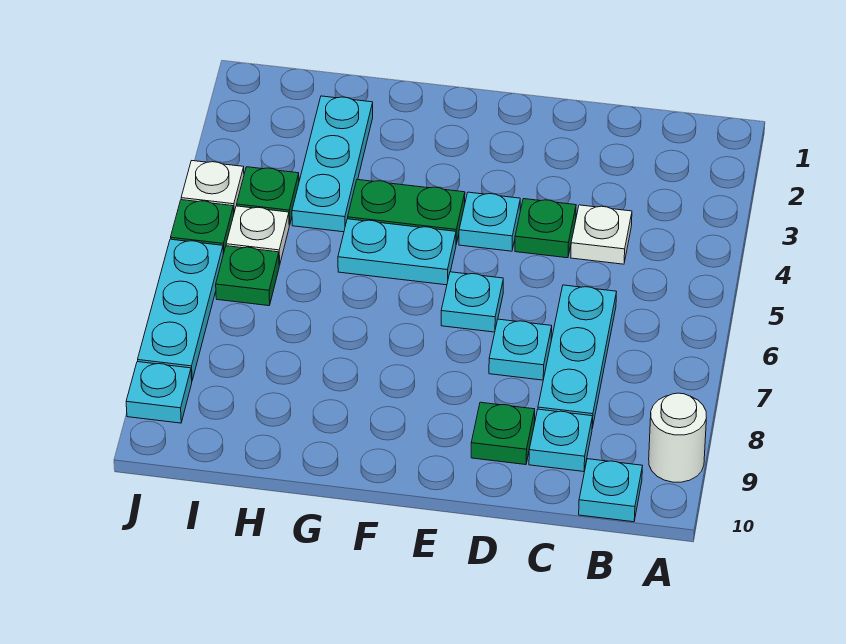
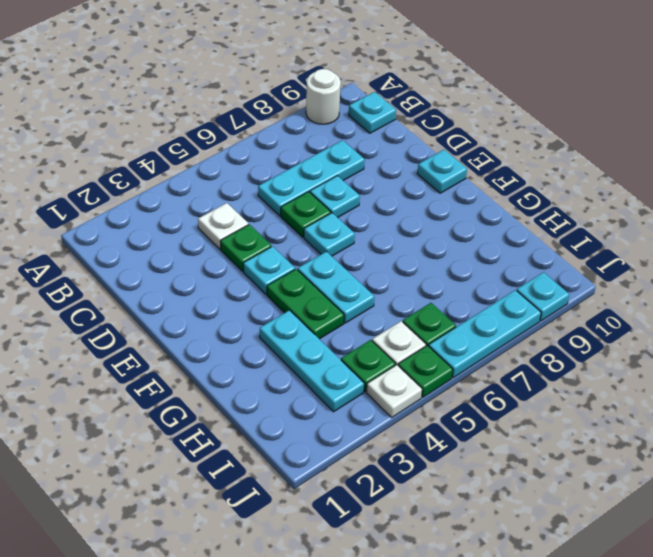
cyan 1x1 plate [529,409,592,472] -> cyan 1x1 plate moved to [417,150,467,193]
green 1x1 plate [471,402,535,465] -> green 1x1 plate moved to [281,192,331,237]
cyan 1x3 plate [292,96,373,232] -> cyan 1x3 plate turned to [260,310,364,412]

